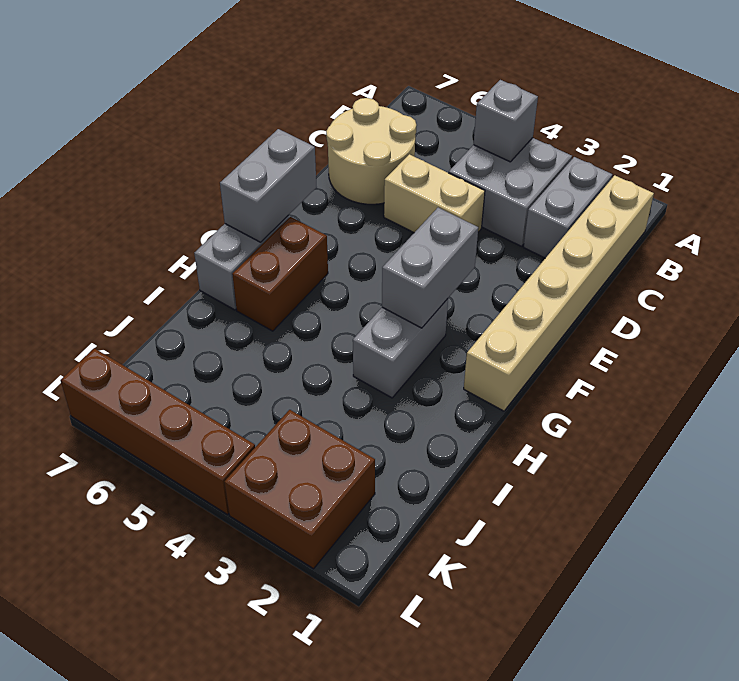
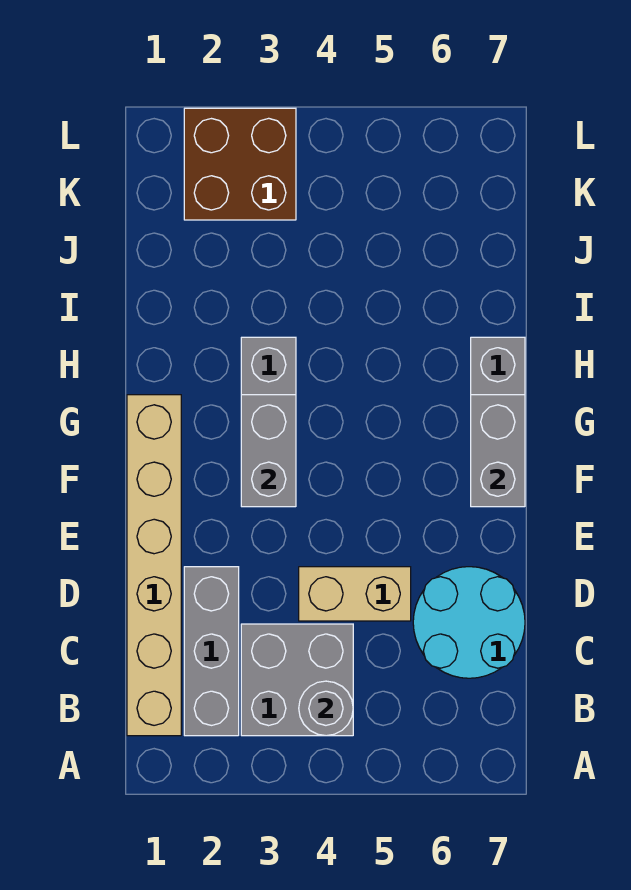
grey 1x2 brick [524,157,612,258] -> grey 1x3 brick [184,567,239,736]
grey 1x1 brick [474,80,538,162] -> grey 1x1 round brick [299,681,353,736]
tan 2x2 round brick [326,98,416,204] -> cyan 2x2 round brick [413,567,525,678]
brown 1x2 brick [232,217,328,331] -> none
brown 1x4 brick [60,348,255,515] -> none

